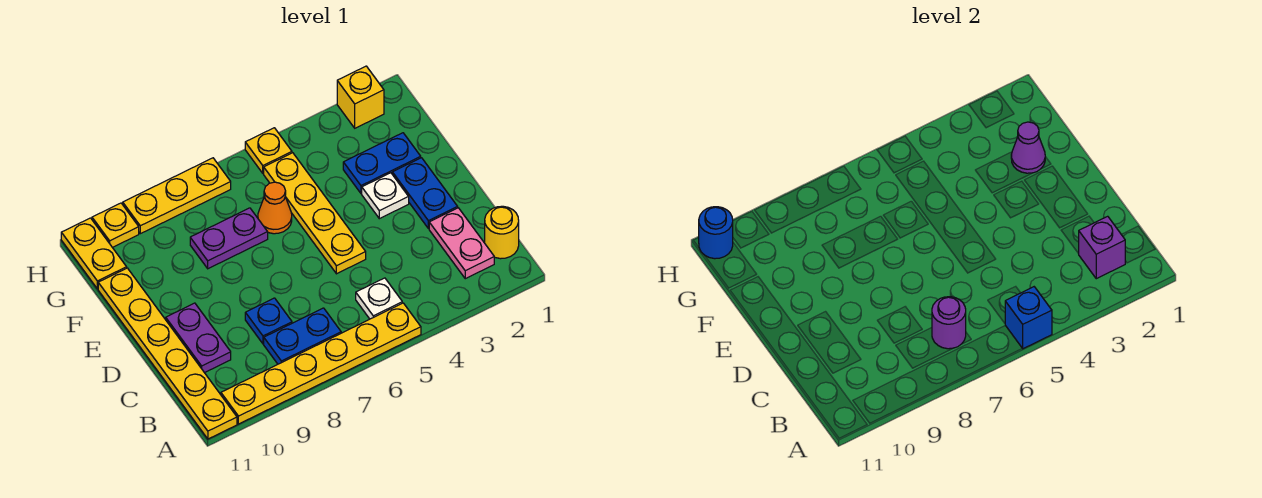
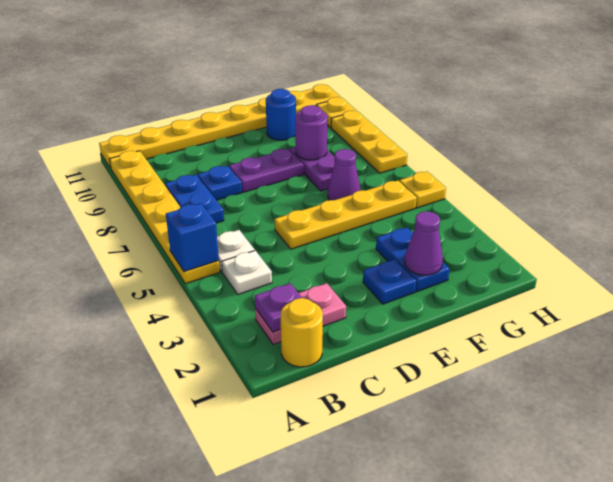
purple 1x1 brick [1079,216,1125,279] -> purple 1x1 plate [255,283,302,332]
purple 1x1 round brick [932,297,966,349] -> purple 1x1 round brick moved to [295,105,328,160]
purple 1x2 plate [166,303,231,373] -> purple 1x2 plate moved to [229,149,303,192]
blue 1x2 plate [392,158,458,229] -> blue 1x1 plate [363,259,416,304]
white 1x1 plate [362,173,409,219] -> white 1x1 plate moved to [222,251,272,294]
orange 1x1 cone [258,182,292,234] -> purple 1x1 cone [328,149,361,200]
yellow 1x1 brick [337,66,384,128] -> none
blue 1x1 round brick [699,207,733,259] -> blue 1x1 round brick moved to [266,89,296,140]

